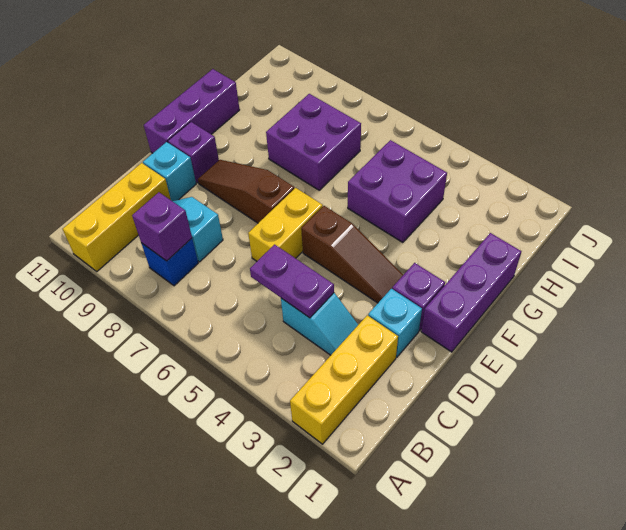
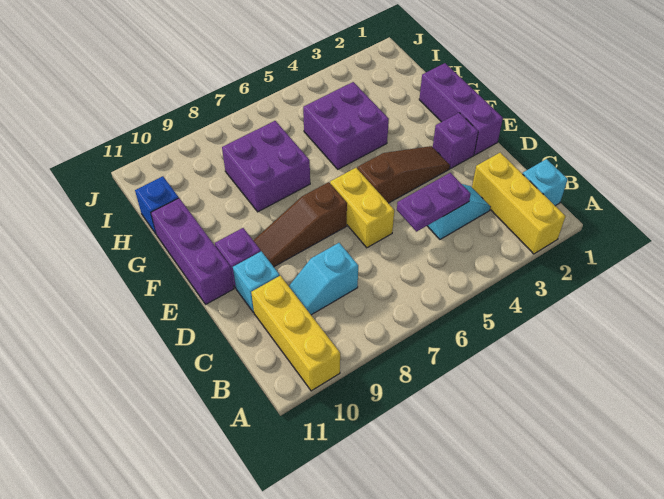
blue 1x1 brick [141,238,198,286] -> blue 1x1 brick moved to [135,176,179,235]
purple 1x1 brick [132,192,192,261] -> none
cyan 1x1 brick [368,289,422,357] -> cyan 1x1 brick moved to [523,159,568,206]

